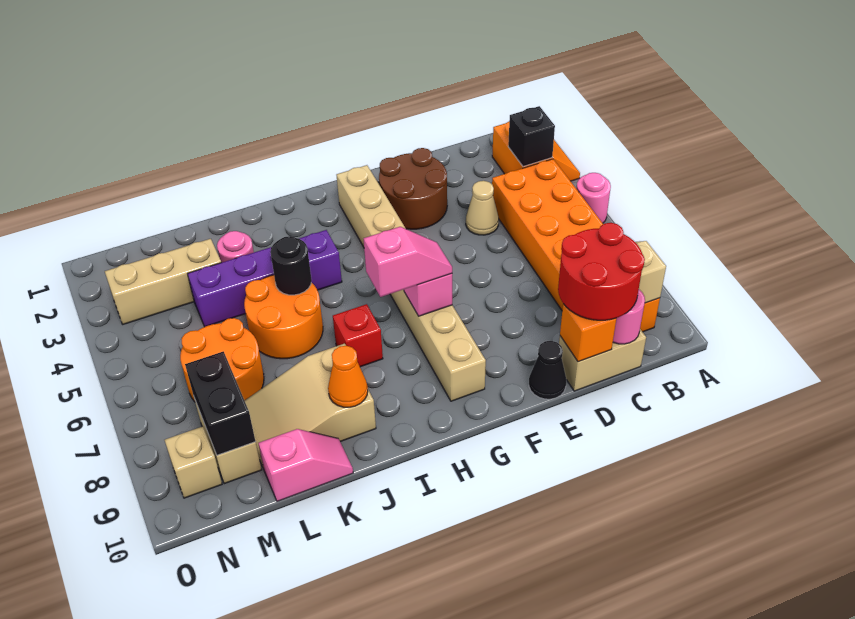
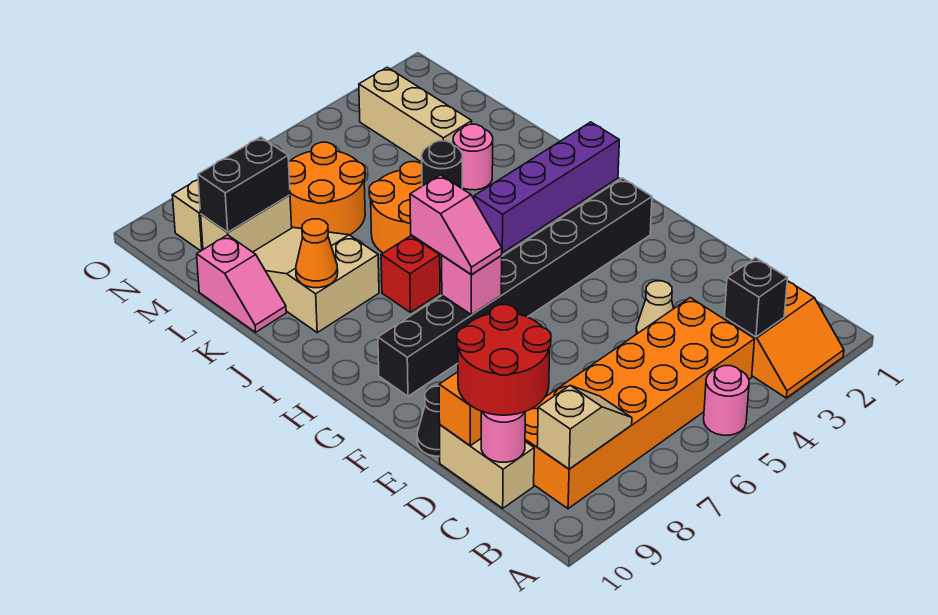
brown 2x2 round brick [379,148,447,229] -> none
tan 1x8 brick [337,165,486,401] -> black 1x8 brick [378,178,652,396]
purple 1x4 brick [188,230,342,327] -> purple 1x4 brick turned to [474,122,619,253]

